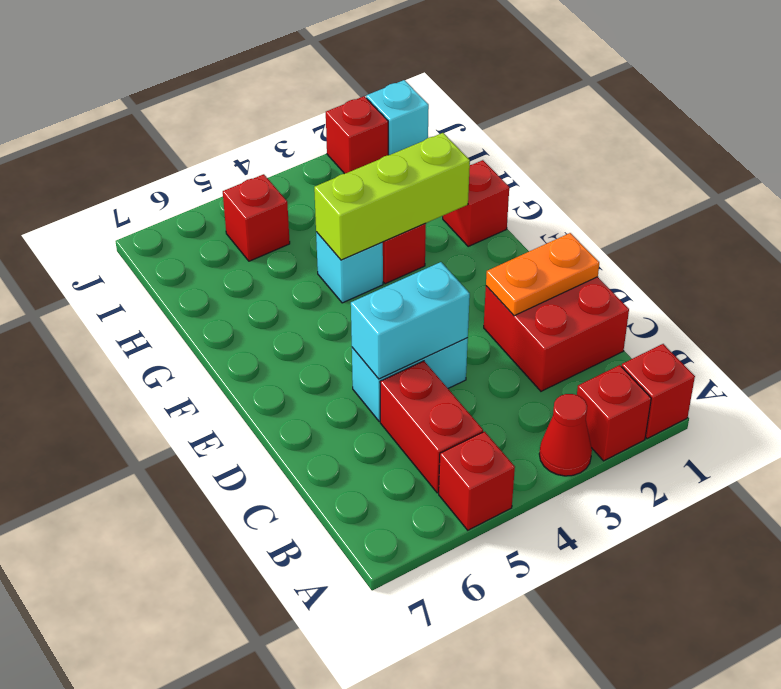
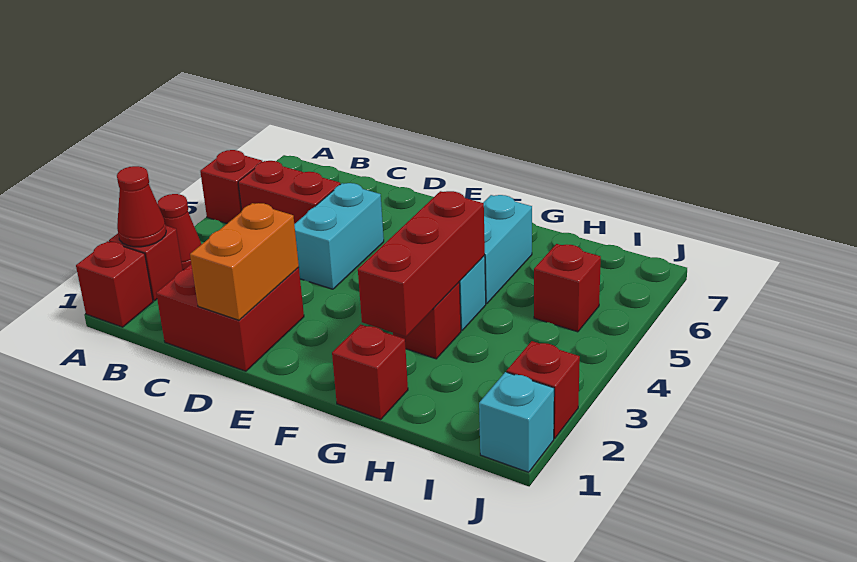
none -> red 1x1 cone [117,166,166,247]
orange 1x2 plate [486,233,599,316] -> orange 1x2 brick [190,203,299,320]
cyan 1x2 brick [351,262,470,379] -> cyan 1x2 brick moved to [483,195,532,304]
lime 1x3 brick [314,133,470,260] -> red 1x3 brick [358,191,485,337]

